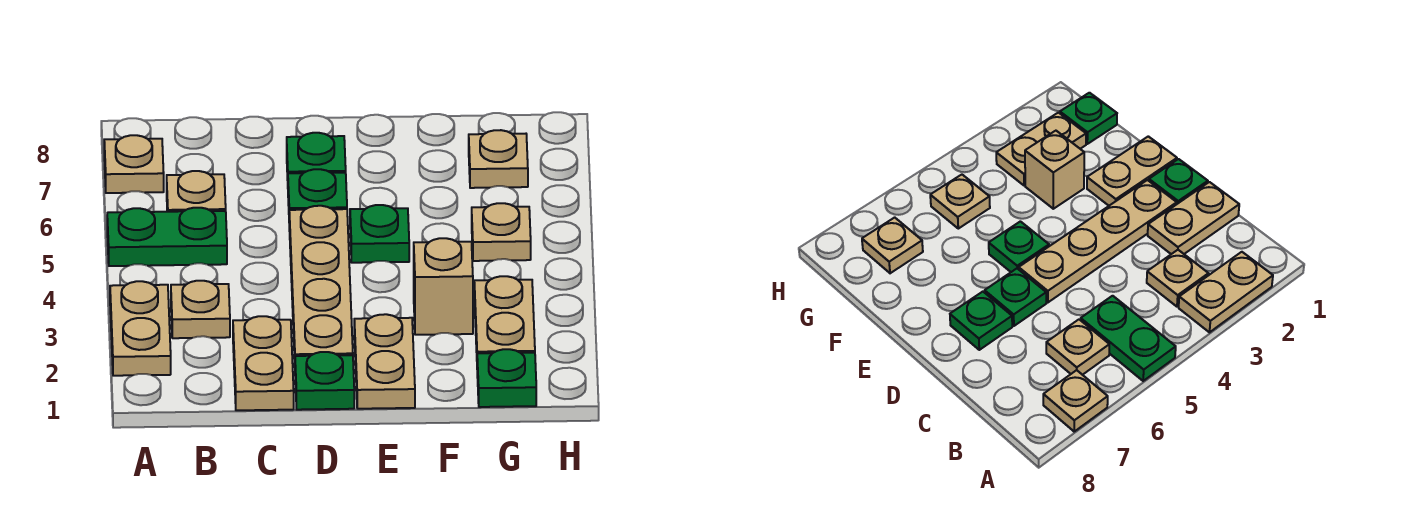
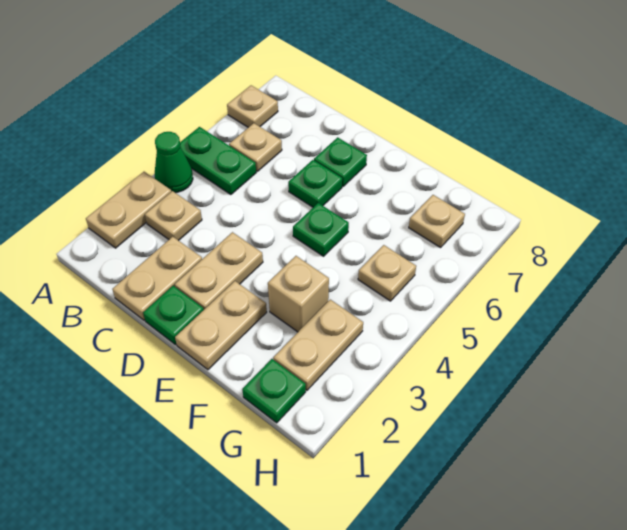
none -> green 1x1 cone [155,132,193,193]
tan 1x4 plate [289,206,353,359] -> tan 1x2 plate [175,232,263,309]

